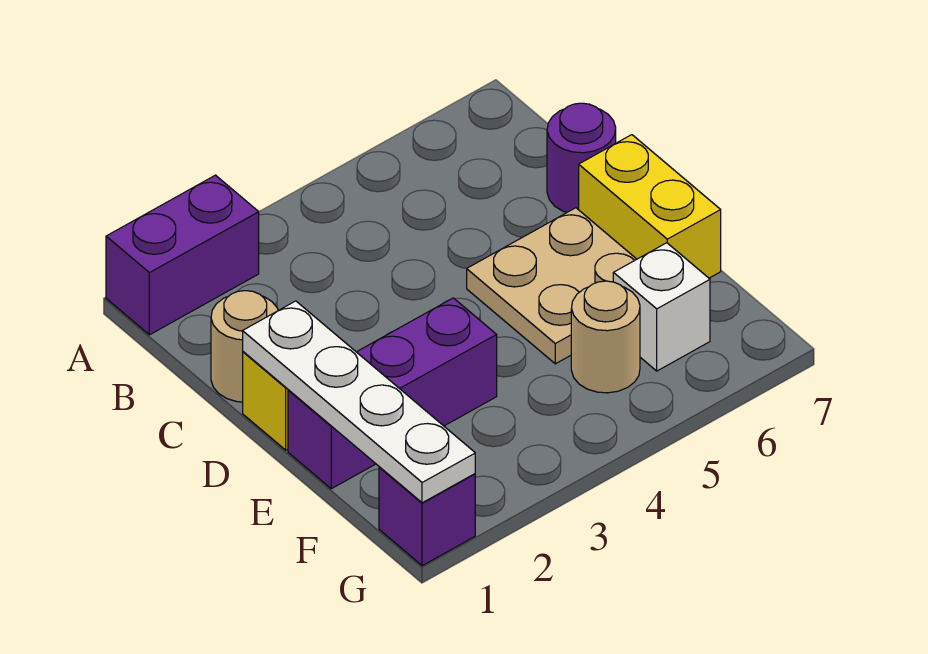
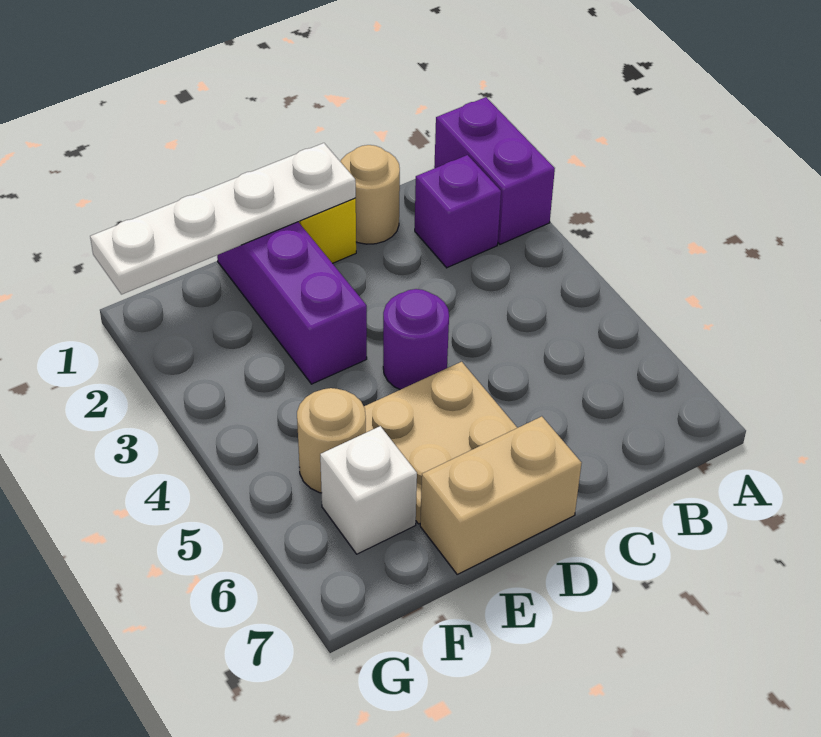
purple 1x1 round brick [547,103,616,212] -> purple 1x1 round brick moved to [383,289,449,390]
yellow 1x2 brick [579,135,721,278] -> tan 1x2 brick [420,416,581,574]
purple 1x1 brick [379,467,475,566] -> purple 1x1 brick moved to [415,155,501,268]

